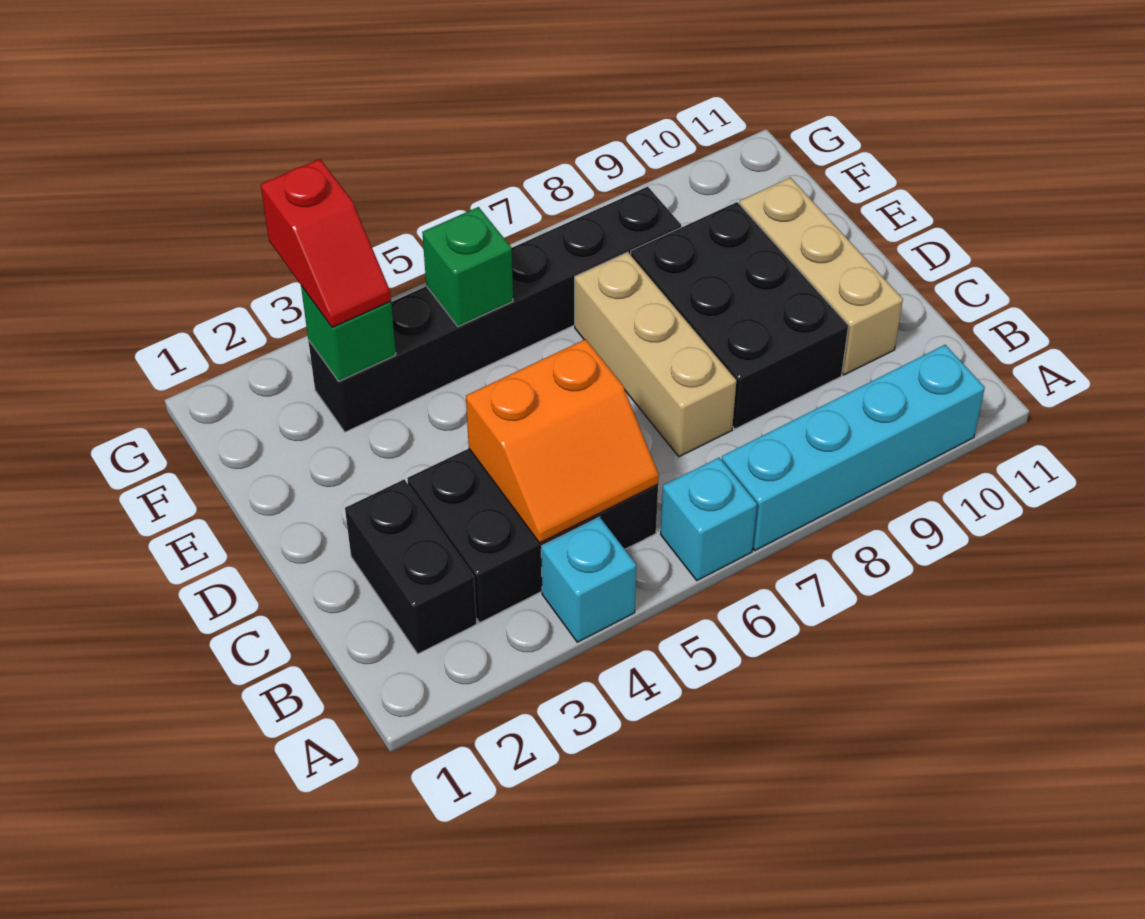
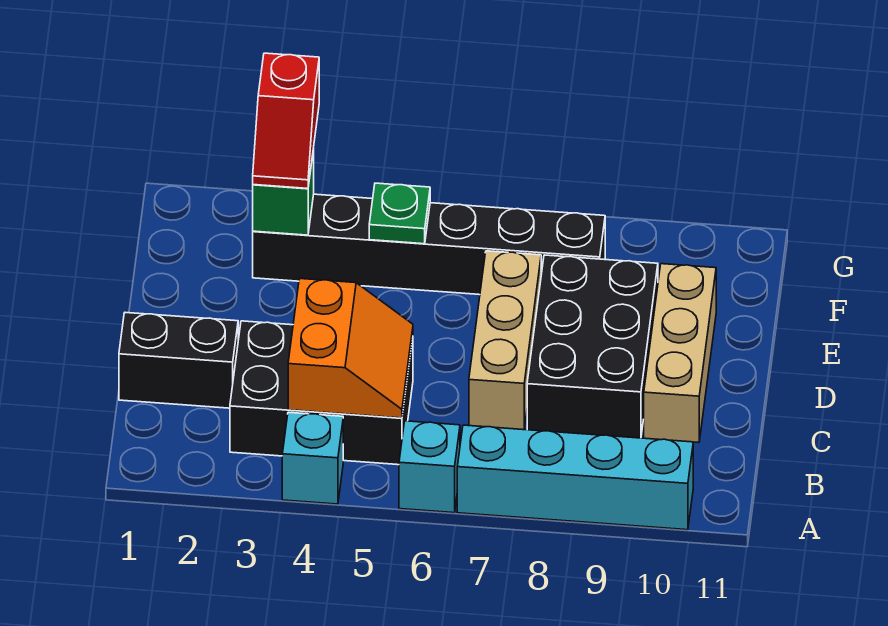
black 1x2 brick [345,479,477,654] -> black 1x2 brick turned to [119,313,238,408]
orange 2x2 slope [466,339,659,543] -> orange 2x2 slope turned to [288,279,413,418]
green 1x1 brick [422,207,513,327] -> green 1x1 plate [369,183,430,244]

